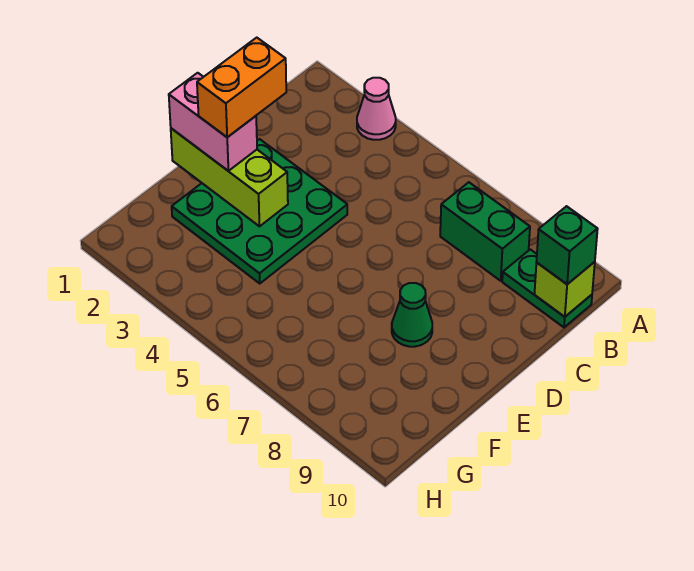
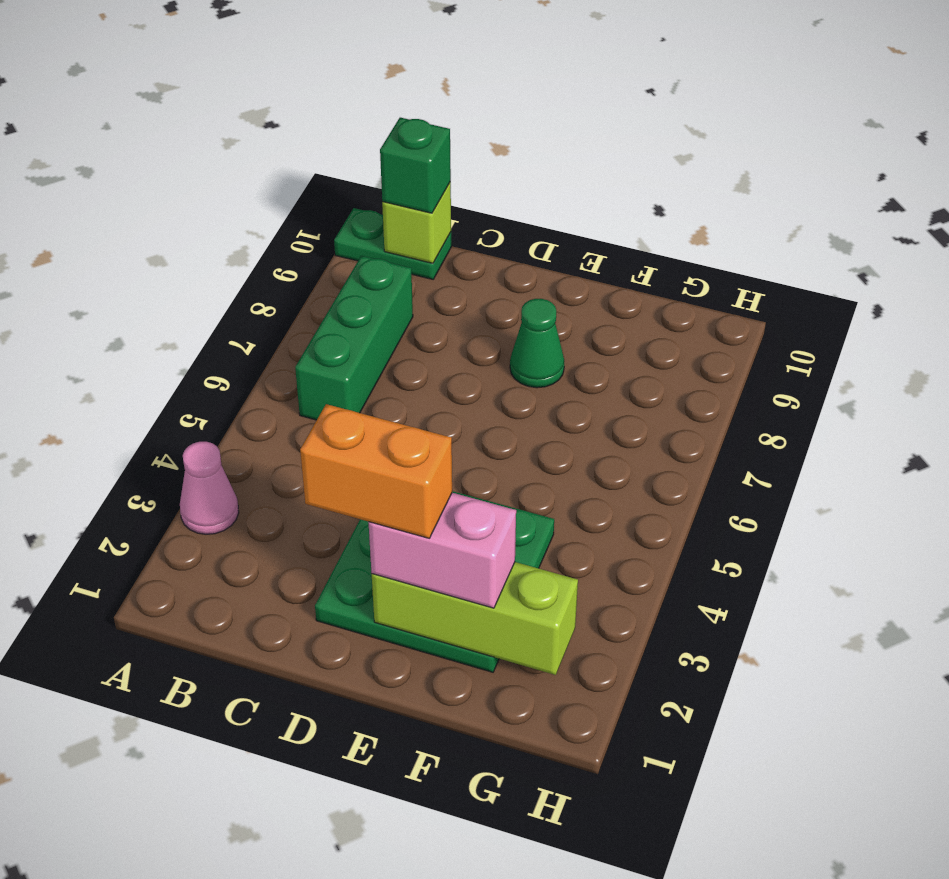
green 1x2 brick [440,182,530,281] -> green 1x3 brick [295,256,413,420]
green 1x2 plate [502,249,592,327] -> green 1x2 plate turned to [334,208,451,279]
lime 1x3 brick [171,128,288,226] -> lime 1x3 brick turned to [372,562,578,675]
pink 1x2 brick [169,73,257,171] -> pink 1x2 brick turned to [368,493,516,608]

